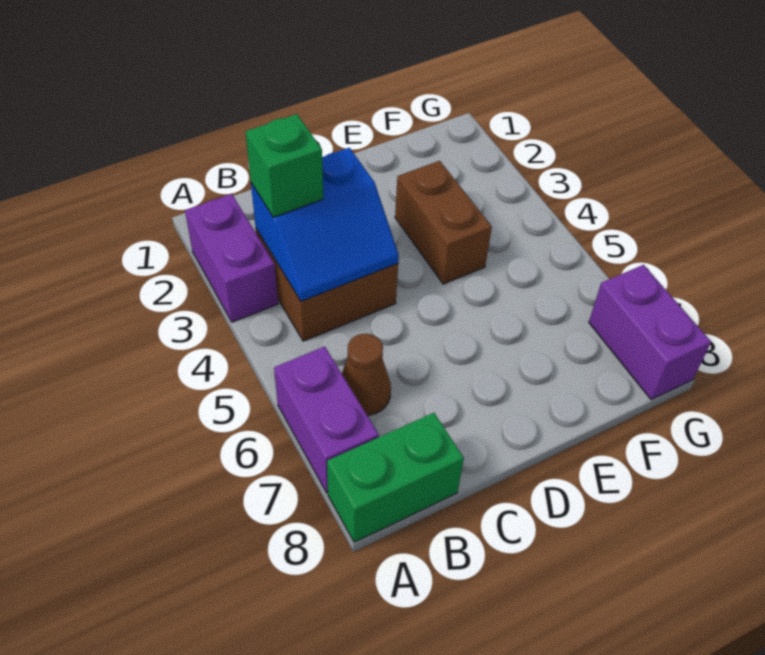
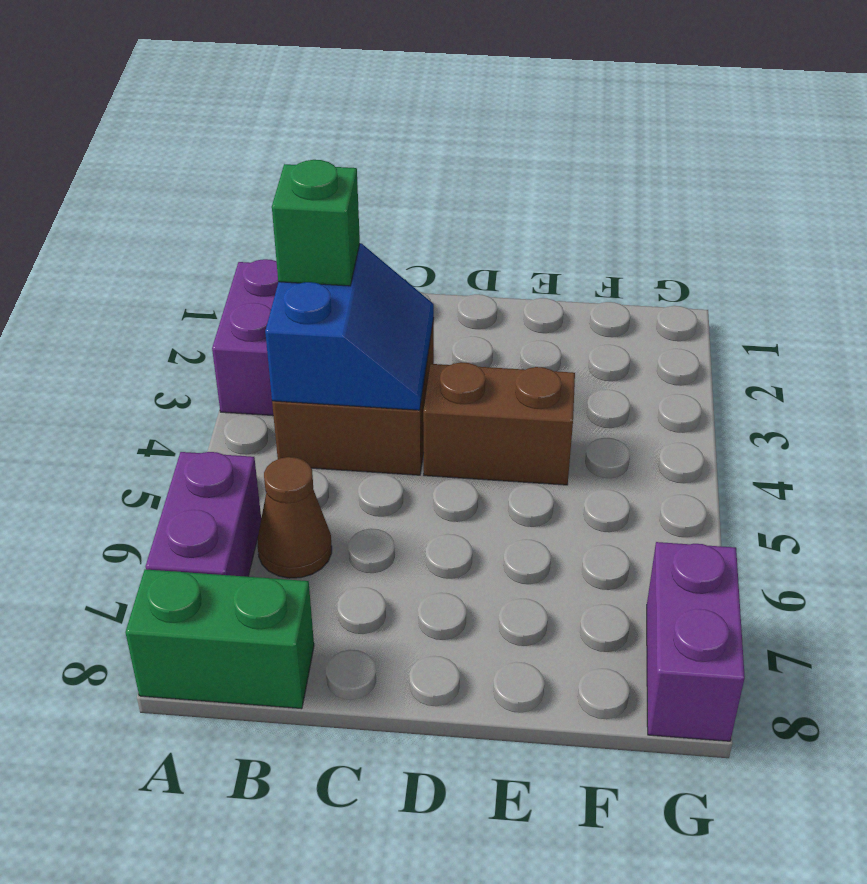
blue 2x2 slope [251,148,399,301] -> blue 2x2 slope turned to [265,243,434,410]
brown 1x2 brick [395,161,492,284] -> brown 1x2 brick turned to [423,362,575,485]

